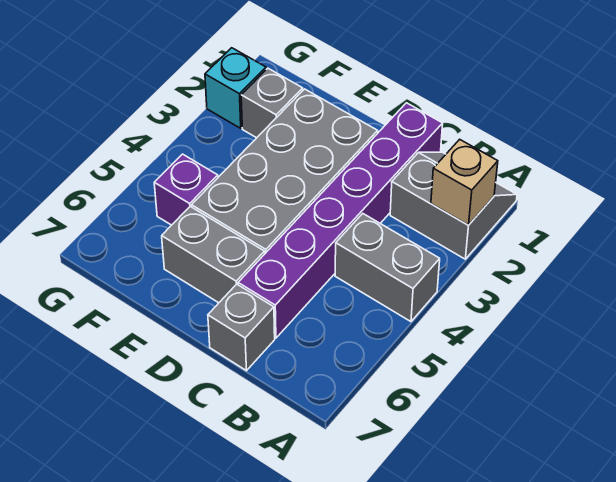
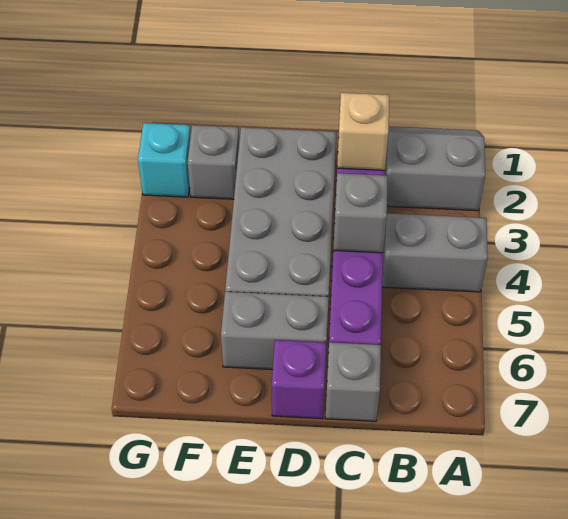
tan 1x1 brick [431,139,498,225] -> tan 1x1 brick moved to [337,93,389,170]
none -> grey 1x1 brick [333,173,388,253]
purple 1x1 brick [154,154,218,225] -> purple 1x1 brick moved to [272,340,326,419]

